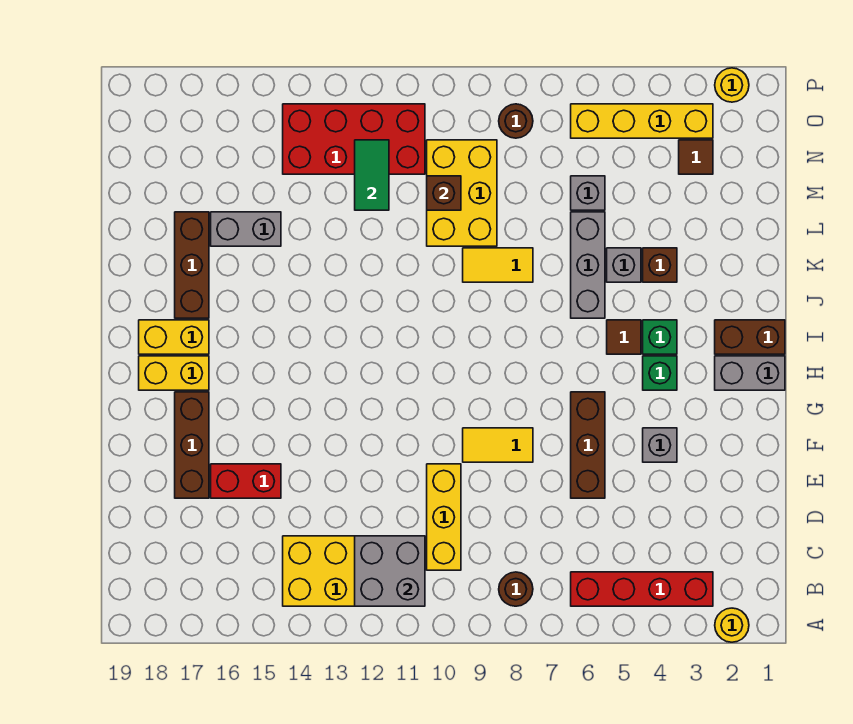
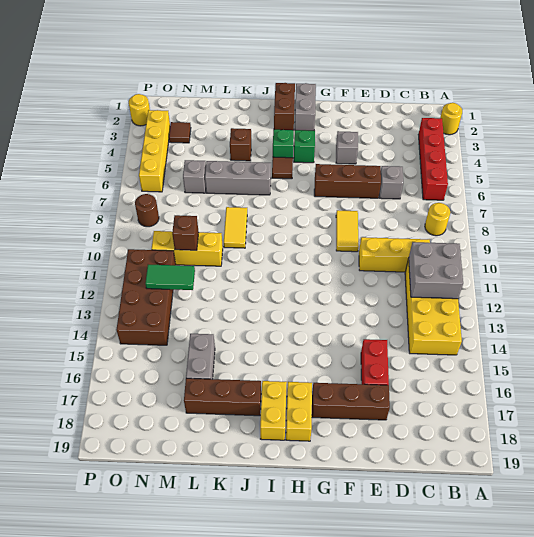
brown 1x1 round brick [499,572,533,606] -> yellow 1x1 round brick [425,203,450,236]
grey 1x1 brick [607,248,641,282] -> grey 1x1 brick moved to [379,166,403,199]
yellow 2x3 brick [427,140,497,246] -> yellow 1x3 brick [152,231,223,266]
red 2x4 brick [283,104,425,174] -> brown 2x4 brick [116,249,176,345]

